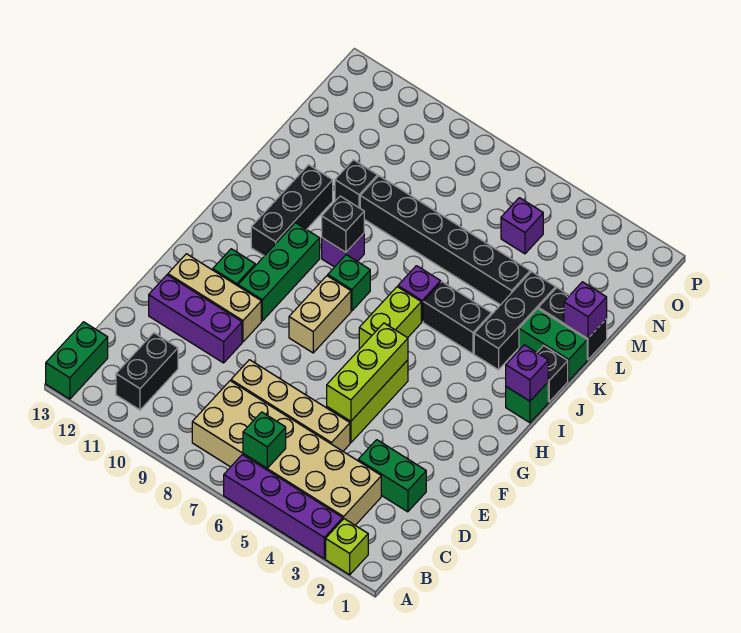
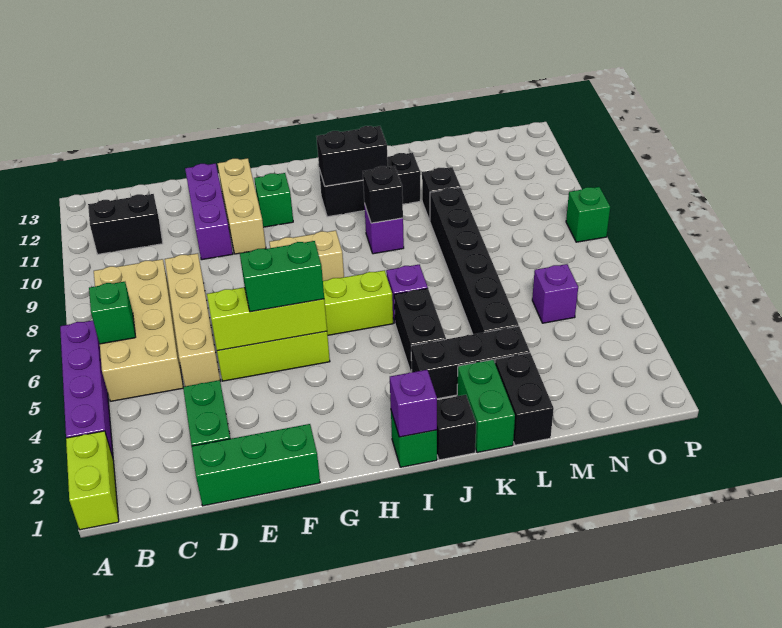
lime 1x1 brick [326,519,368,575] -> lime 1x2 brick [66,431,119,530]
green 1x2 brick [46,322,108,399] -> green 1x2 brick moved to [240,241,324,312]
tan 2x6 brick [192,381,381,525] -> tan 2x4 brick [94,259,183,401]
green 1x3 brick [238,223,320,321] -> green 1x3 brick moved to [192,424,320,506]
green 1x1 brick [328,255,370,311] -> green 1x1 brick moved to [566,187,610,242]
none -> black 1x2 brick [316,126,388,186]
purple 1x1 brick [564,282,607,338] -> none

